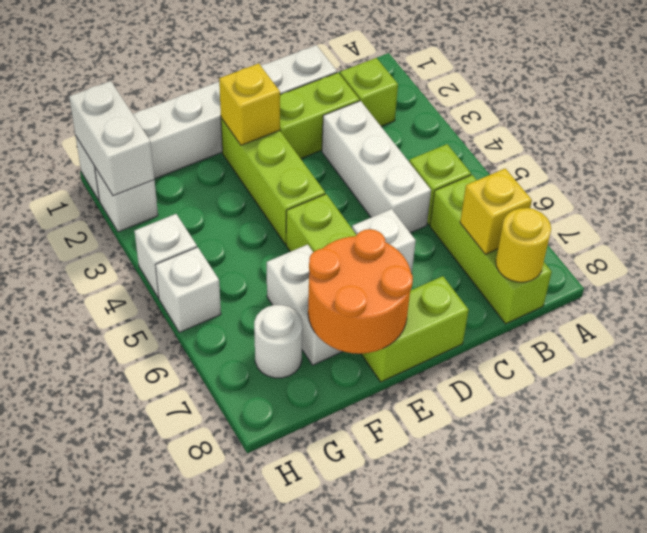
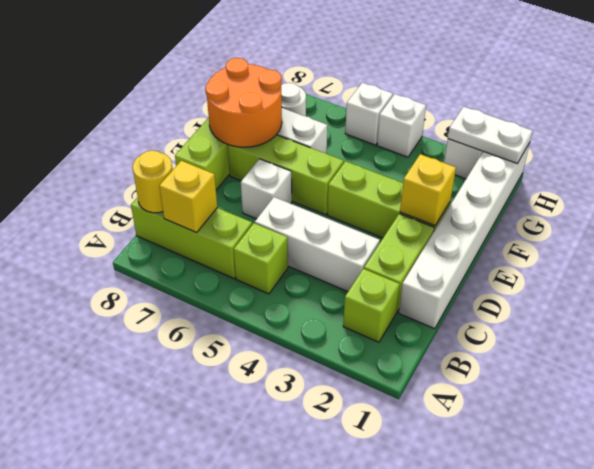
white 1x2 brick [69,81,154,196] -> white 1x2 plate [448,107,533,163]

